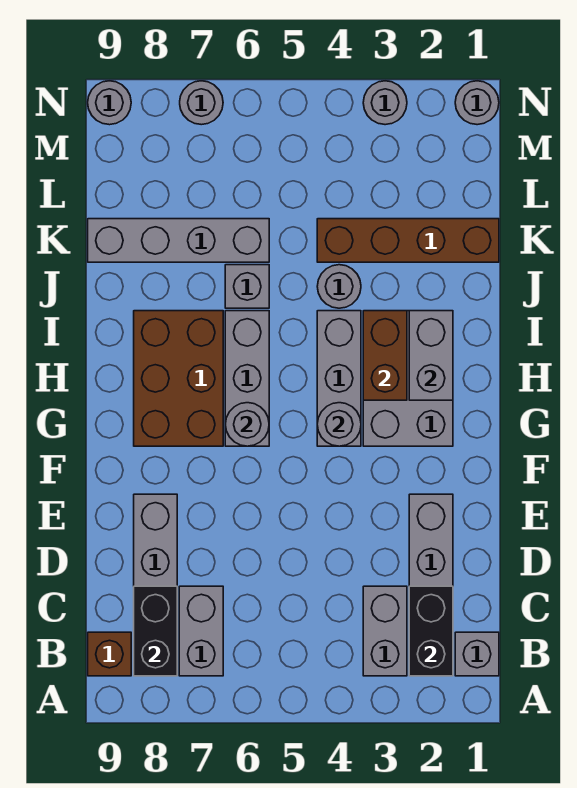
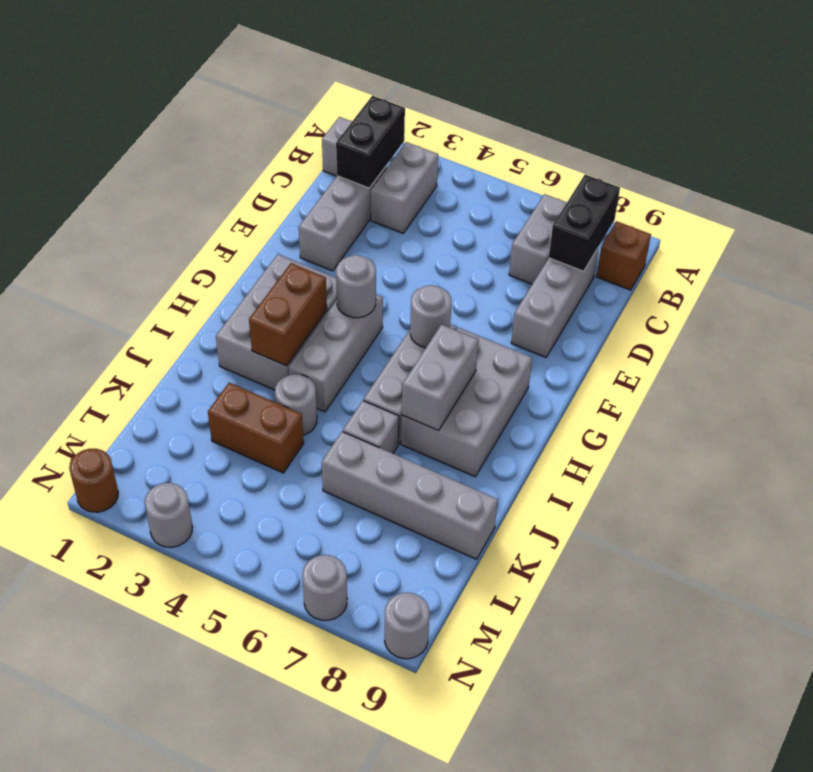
brown 2x3 brick [134,311,223,446] -> grey 2x3 brick [401,328,532,477]
grey 1x2 brick [409,311,453,400] -> grey 1x2 brick moved to [402,325,478,430]
brown 1x4 brick [317,219,499,262] -> brown 1x2 brick [208,383,304,473]
grey 1x1 round brick [455,81,499,125] -> brown 1x1 round brick [69,449,118,512]

